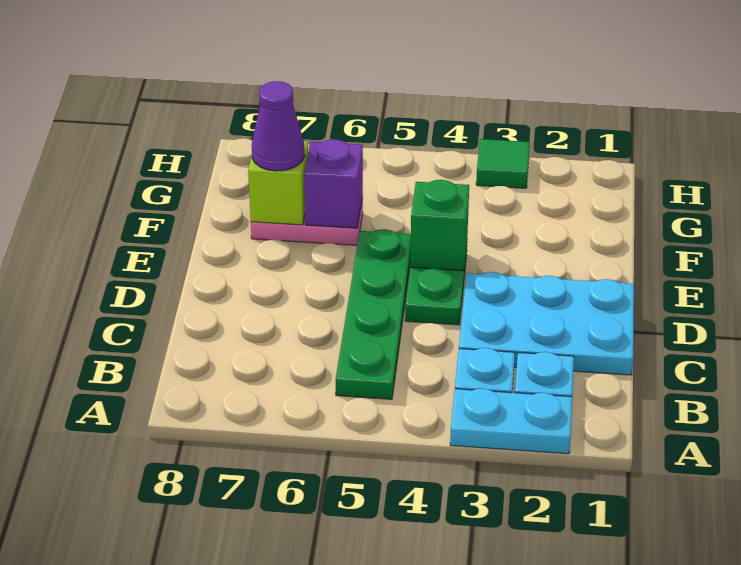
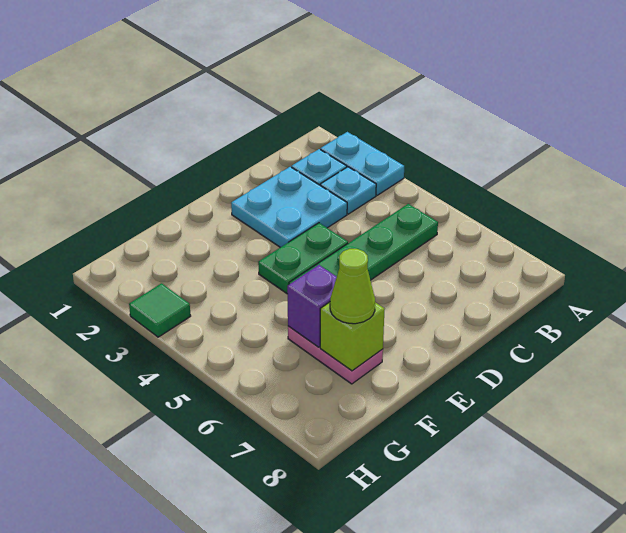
cyan 2x3 plate [459,272,634,375] -> cyan 2x2 plate [231,167,347,247]
green 1x1 brick [410,180,469,271] -> none
purple 1x1 cone [252,81,305,171] -> lime 1x1 cone [330,249,375,324]

